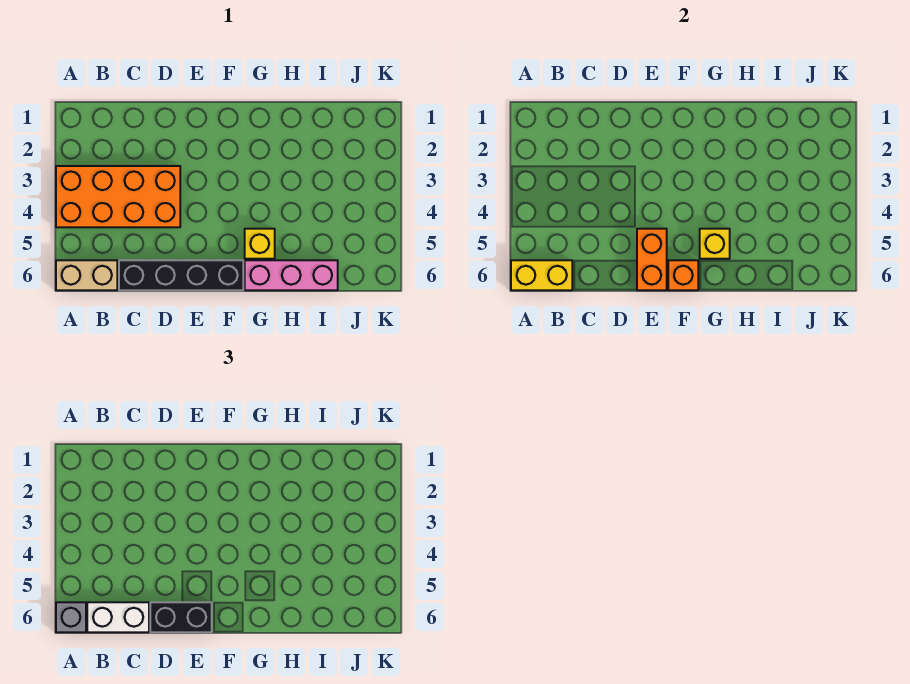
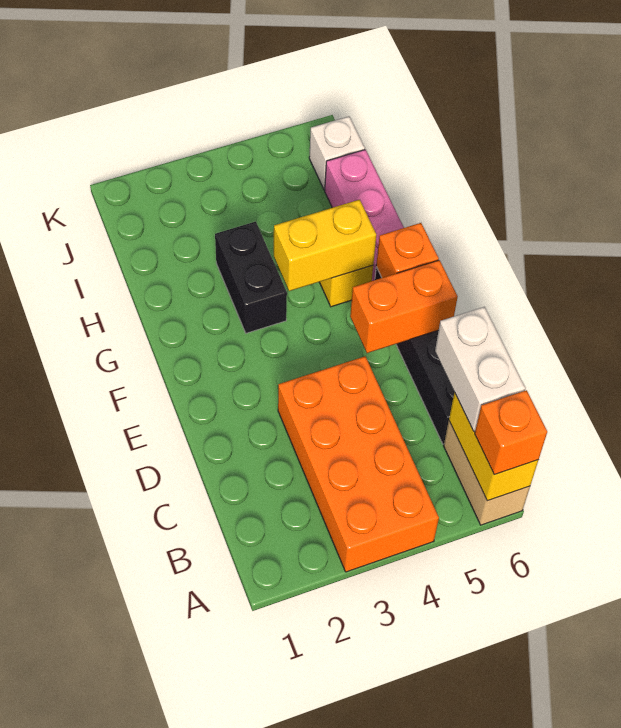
grey 1x1 brick [56,602,86,632] -> orange 1x1 brick [475,390,547,475]
black 1x2 brick [150,602,212,632] -> black 1x2 brick moved to [215,221,287,333]
yellow 1x1 brick [700,229,730,259] -> yellow 1x2 brick [274,200,376,291]
none -> white 1x1 brick [309,116,365,190]

